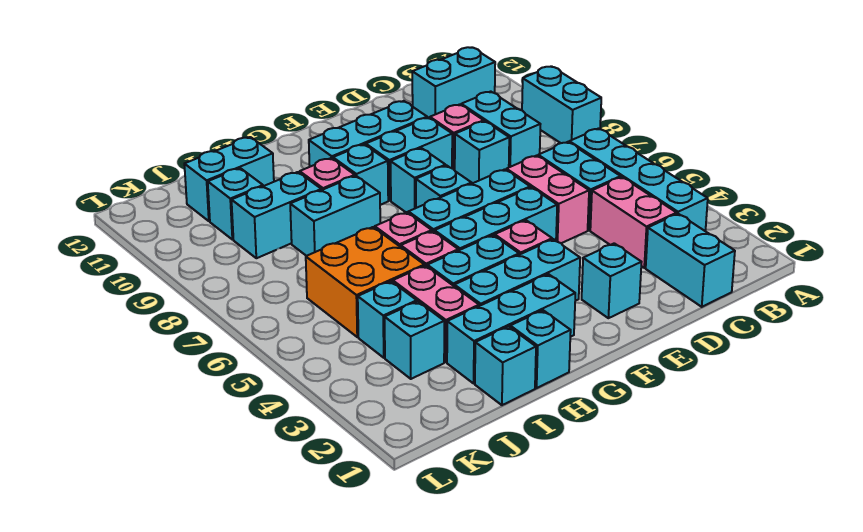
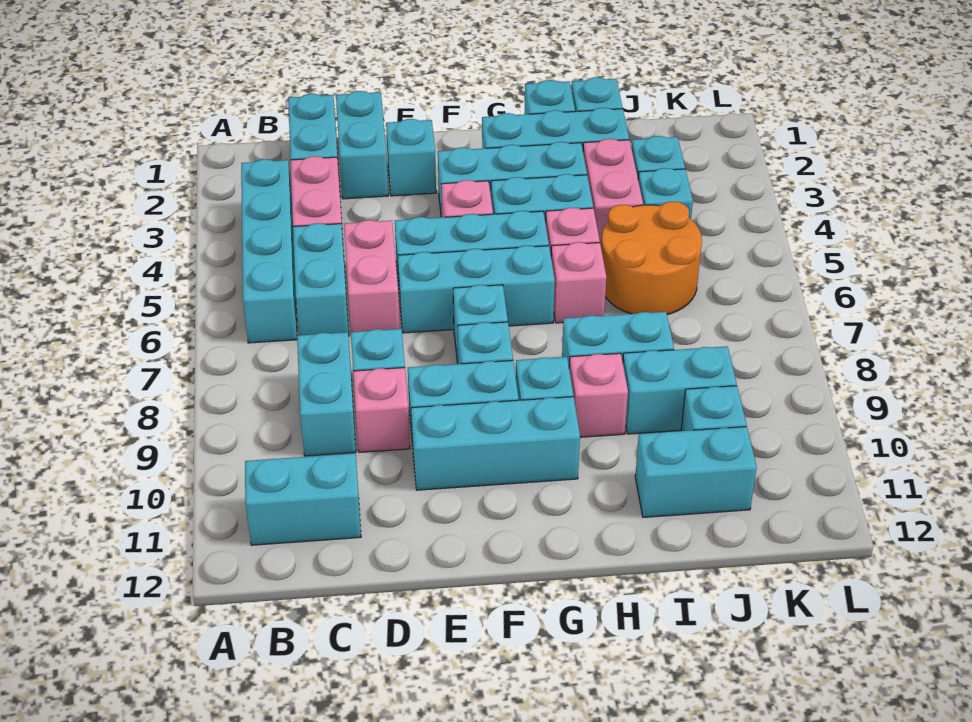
cyan 1x2 brick [522,66,601,143] -> cyan 1x2 brick moved to [336,91,388,199]
orange 2x2 brick [306,227,424,337] -> orange 2x2 round brick [601,201,702,315]

